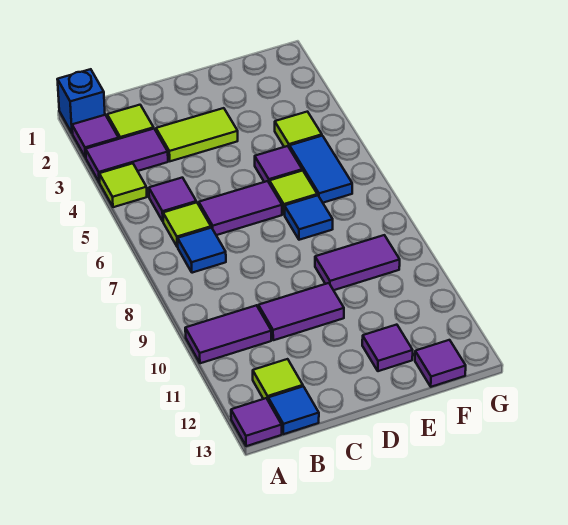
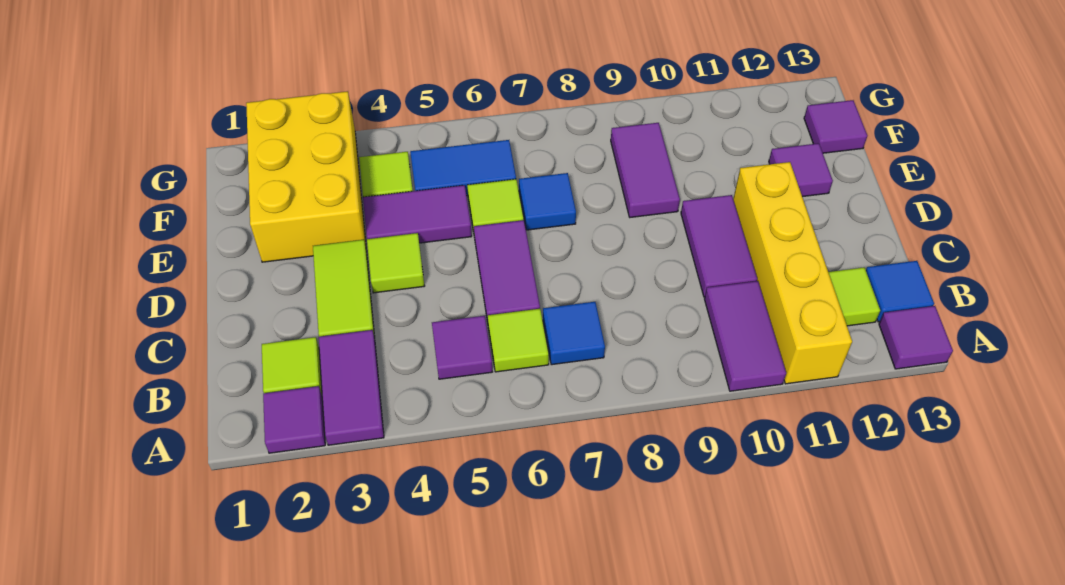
blue 1x1 brick [57,69,105,134] -> none
lime 1x1 tile [99,163,147,207] -> lime 1x1 tile moved to [367,233,424,293]
none -> yellow 1x4 brick [733,162,852,384]
none -> yellow 2x3 brick [246,91,366,262]
purple 1x1 tile [255,146,302,184] -> purple 1x2 tile [363,185,472,243]

